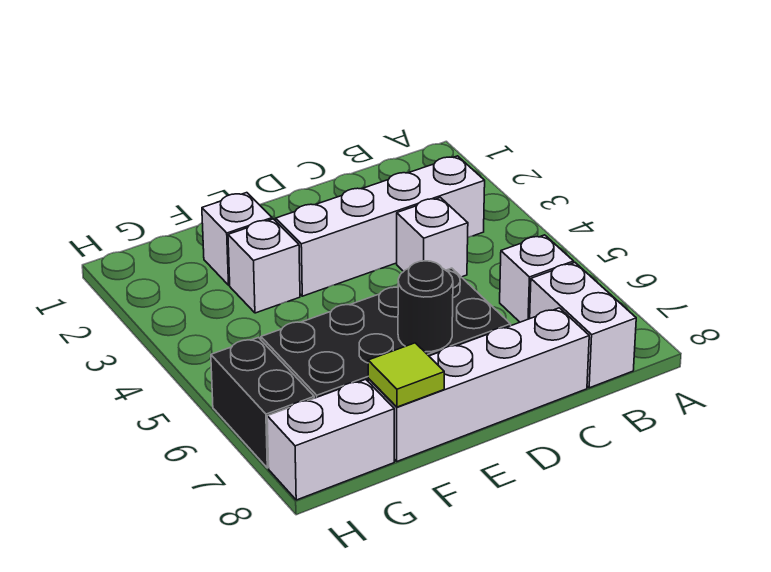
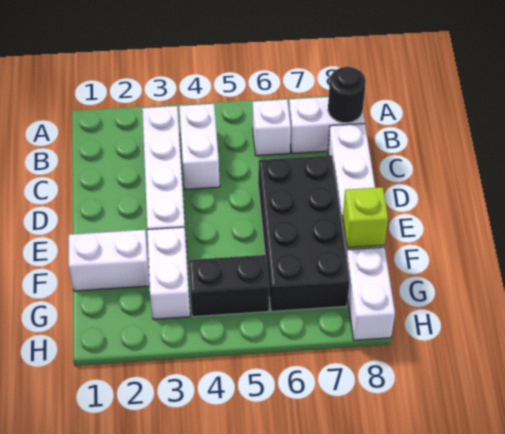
white 1x1 brick [397,198,468,277] -> white 1x2 brick [179,104,220,189]
black 1x1 round brick [398,261,453,352] -> black 1x1 round brick moved to [328,67,366,123]
white 1x1 brick [202,193,272,285] -> white 1x2 brick [69,230,150,291]
white 1x1 brick [228,219,300,313] -> white 1x2 brick [147,227,190,319]
lime 1x1 tile [368,343,444,407] -> lime 1x1 brick [343,187,388,248]
black 1x2 brick [211,337,314,468] -> black 1x2 brick moved to [189,255,269,317]

